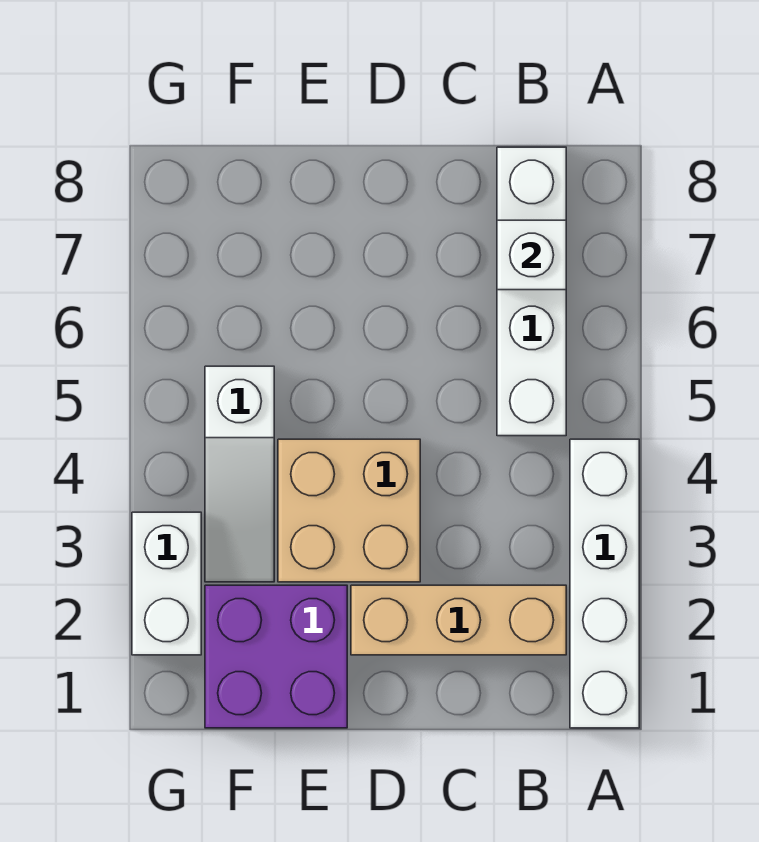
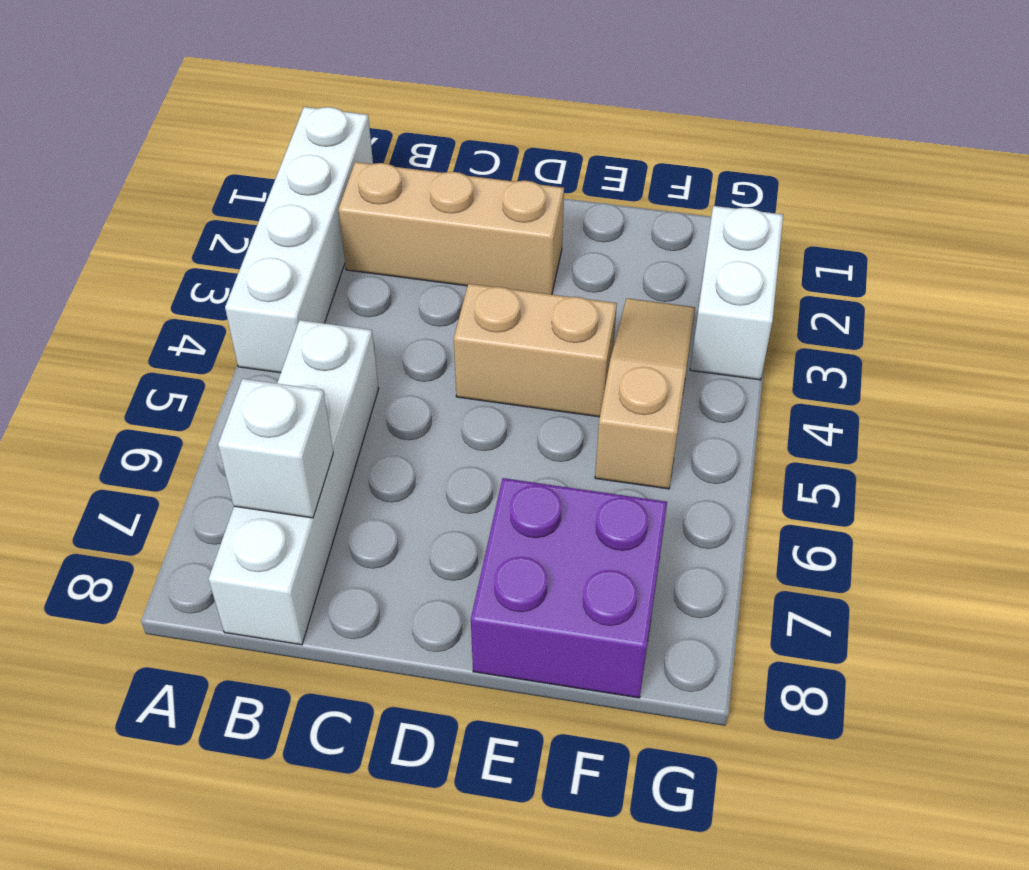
tan 2x2 brick [278,439,420,582] -> tan 1x2 brick [454,284,617,417]
purple 2x2 brick [205,585,347,728] -> purple 2x2 brick moved to [471,478,667,698]
white 1x3 slope [205,366,274,582] -> tan 1x3 slope [595,298,695,489]

